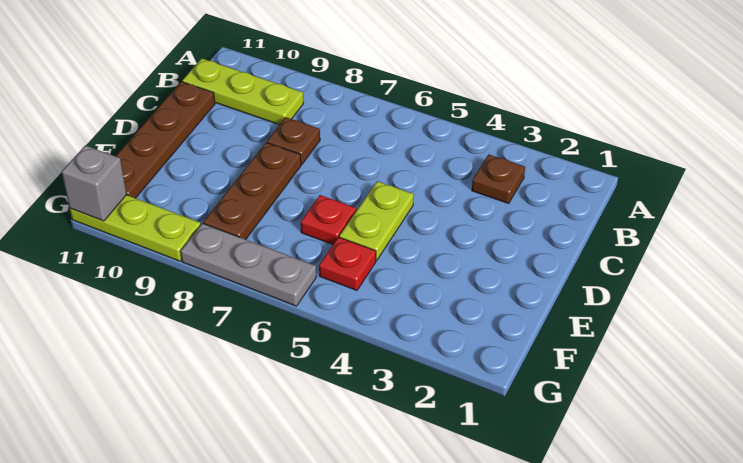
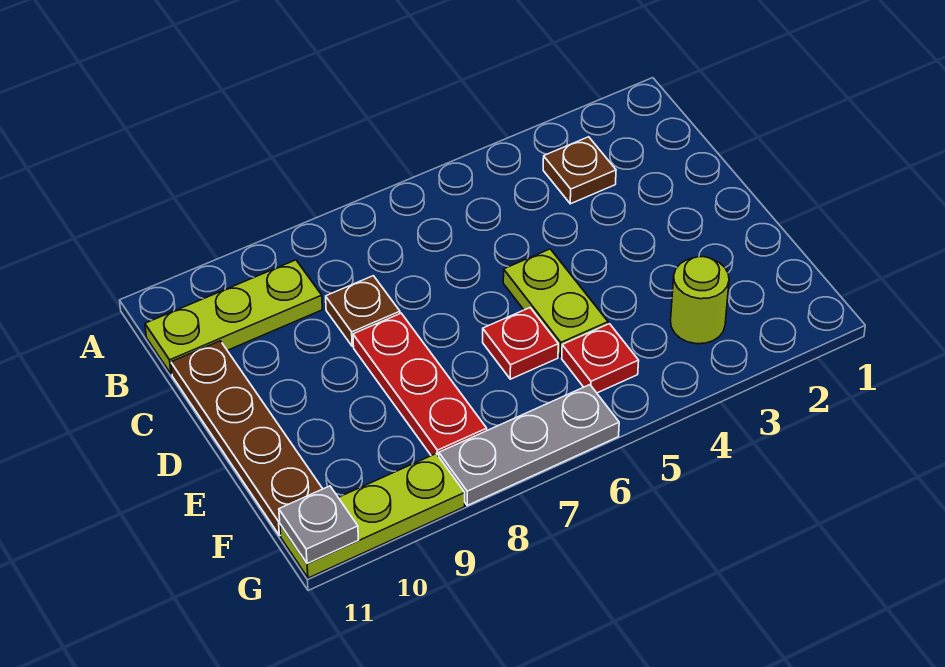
brown 1x3 plate [203,142,301,239] -> red 1x3 plate [353,313,487,456]
none -> lime 1x1 round brick [671,257,729,344]
grey 1x1 brick [62,145,127,221] -> grey 1x1 plate [279,486,358,563]

